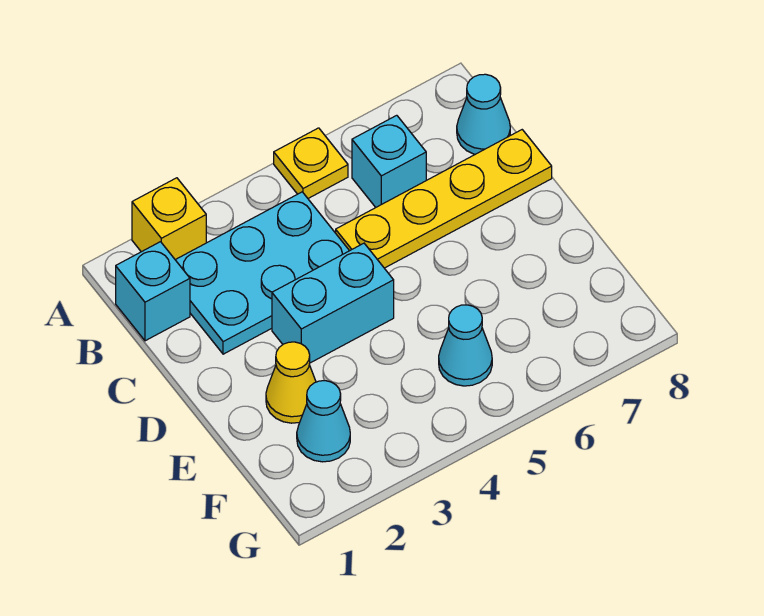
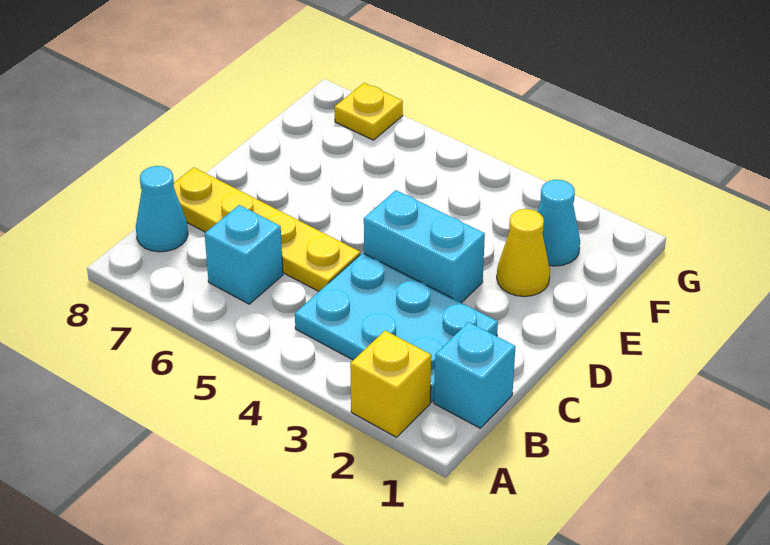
yellow 1x1 plate [274,128,348,198] -> yellow 1x1 plate moved to [335,83,403,140]
cyan 1x1 cone [439,305,492,386] -> none

